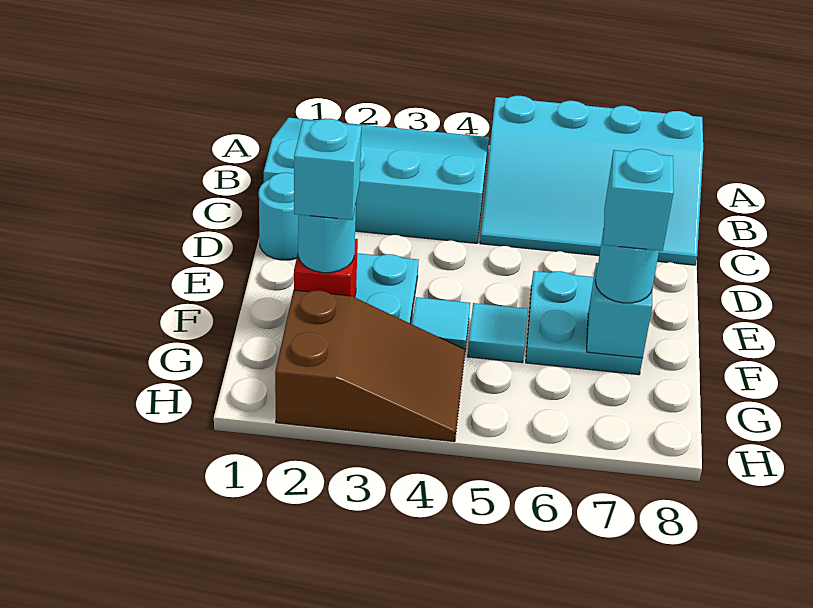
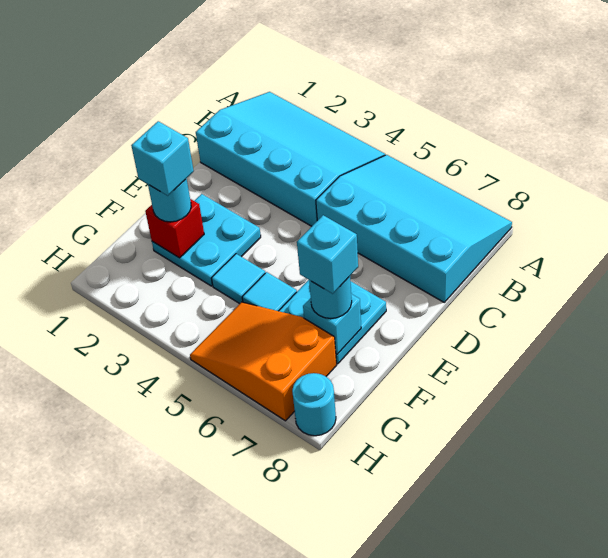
cyan 3x4 slope [480,96,703,265] -> cyan 3x4 slope turned to [316,155,512,302]
cyan 1x1 round brick [259,173,298,260] -> cyan 1x1 round brick moved to [292,373,336,436]
brown 2x3 slope [275,290,465,442] -> none
none -> orange 2x3 slope [190,302,336,421]

